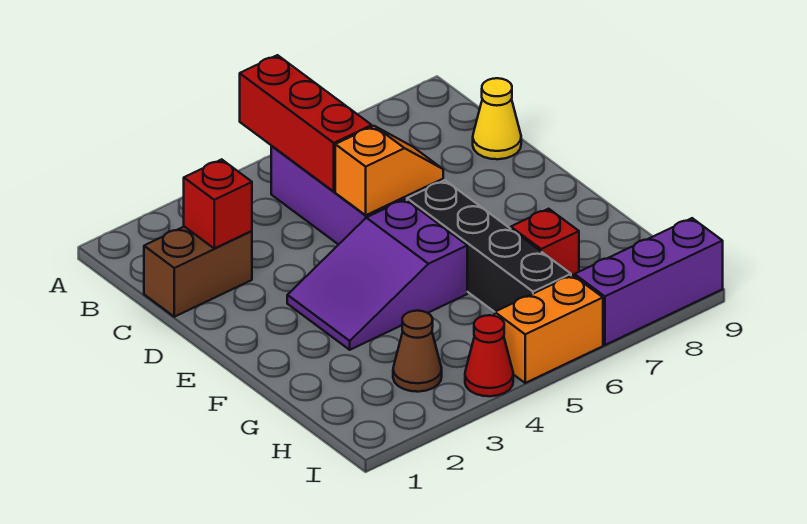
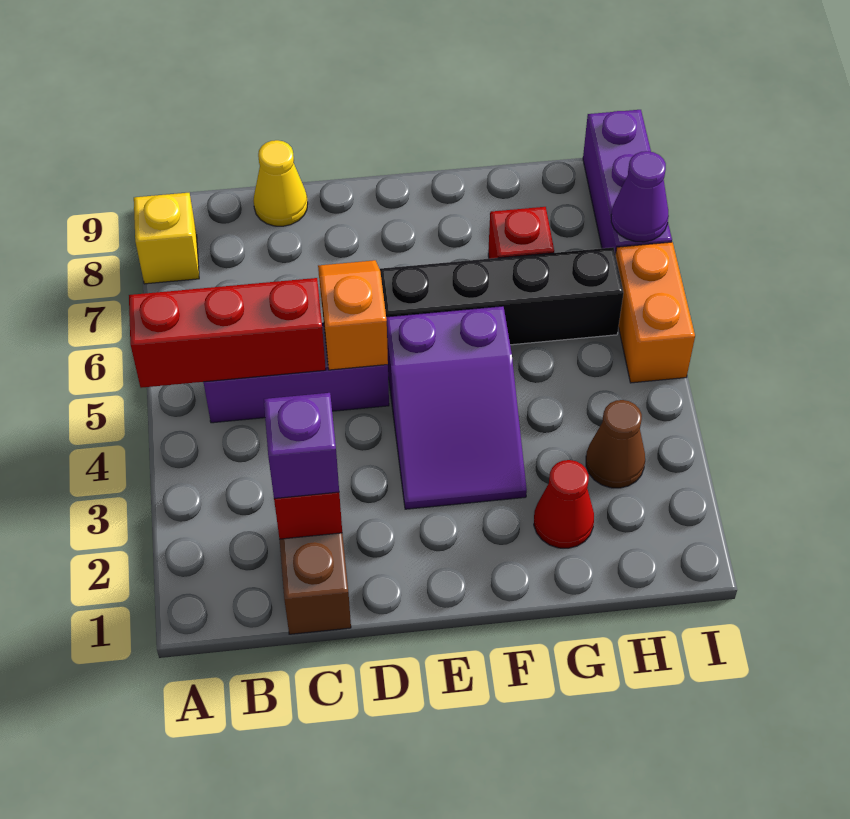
none -> yellow 1x1 brick [134,193,199,284]
none -> purple 1x1 brick [264,393,339,498]
red 1x1 cone [465,315,513,396] -> red 1x1 cone moved to [534,460,594,548]
none -> purple 1x1 cone [611,151,669,242]

